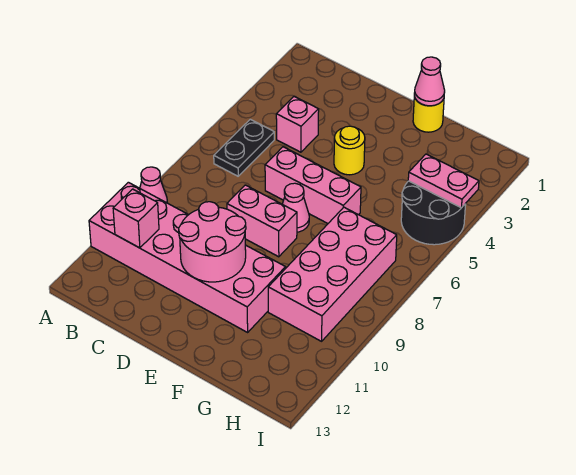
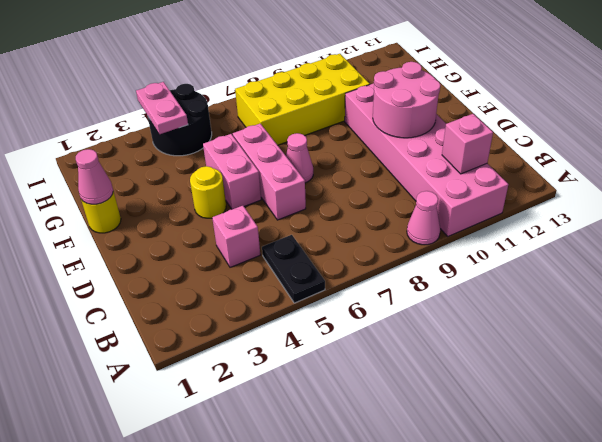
black 1x2 plate [214,119,274,176] -> black 1x2 plate turned to [262,235,325,303]
pink 1x2 brick [227,185,297,257] -> pink 1x2 brick moved to [203,134,261,209]
pink 2x4 brick [268,207,397,341] -> yellow 2x4 brick [235,54,370,145]

